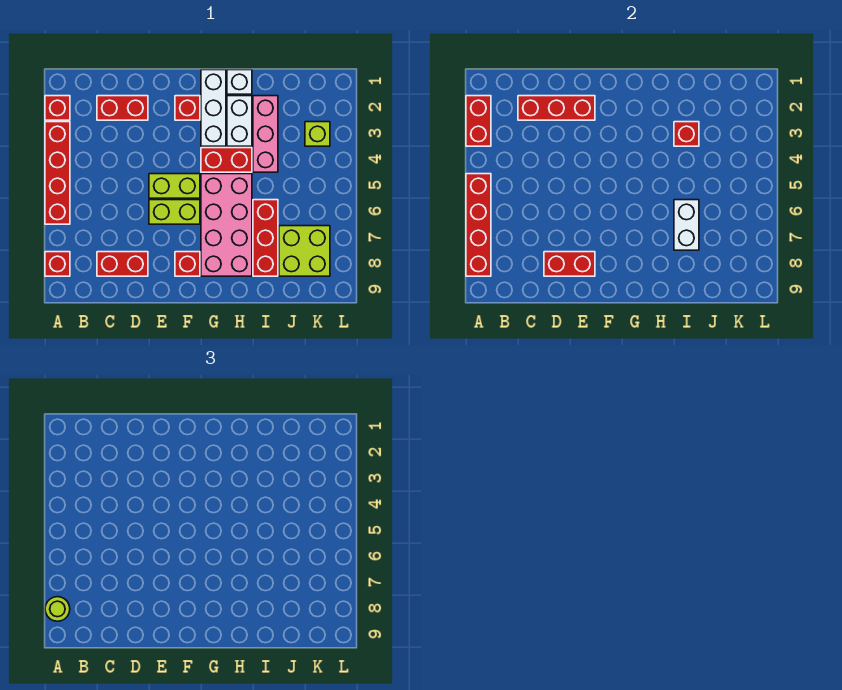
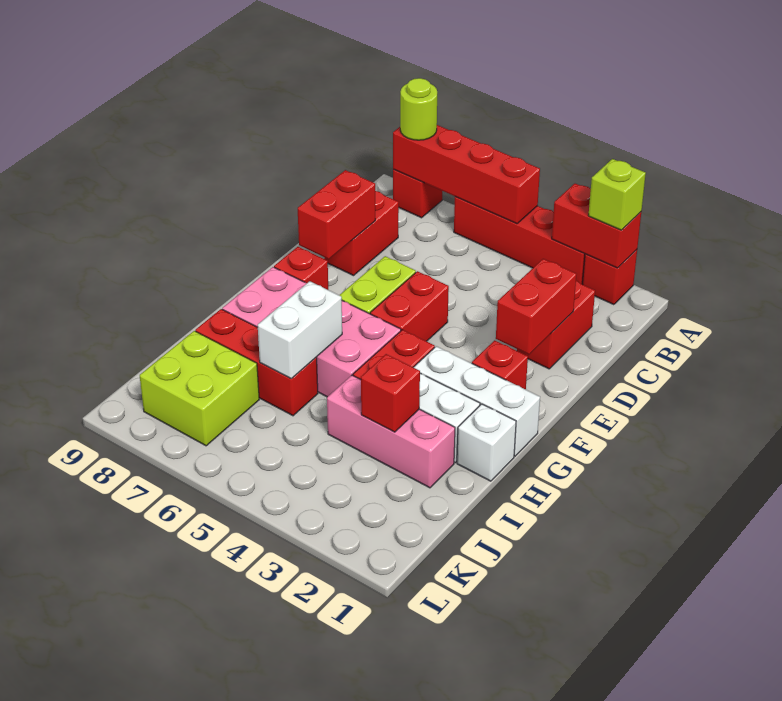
red 1x3 brick [518,96,595,120] -> red 1x2 brick [496,259,576,354]
lime 1x2 brick [149,174,200,198] -> red 1x2 brick [370,271,449,341]
white 1x2 brick [674,200,699,250] -> white 1x2 brick turned to [258,281,342,379]
lime 1x1 brick [305,122,330,146] -> lime 1x1 brick moved to [588,159,646,230]

